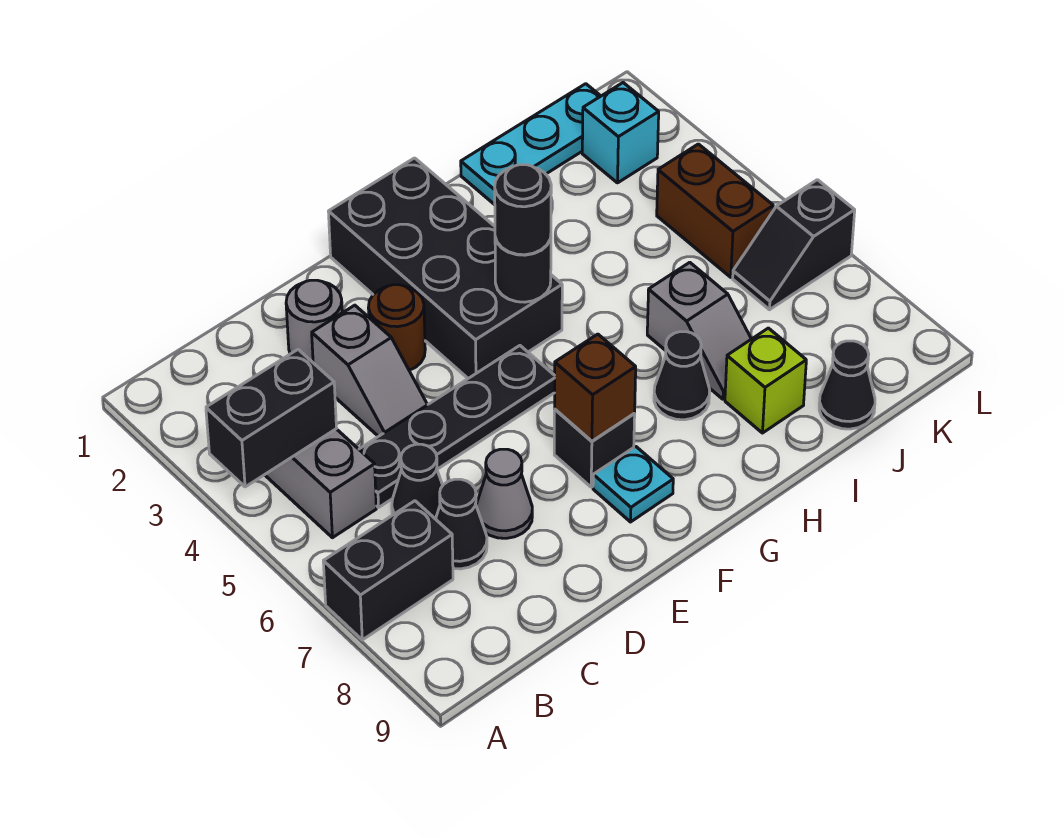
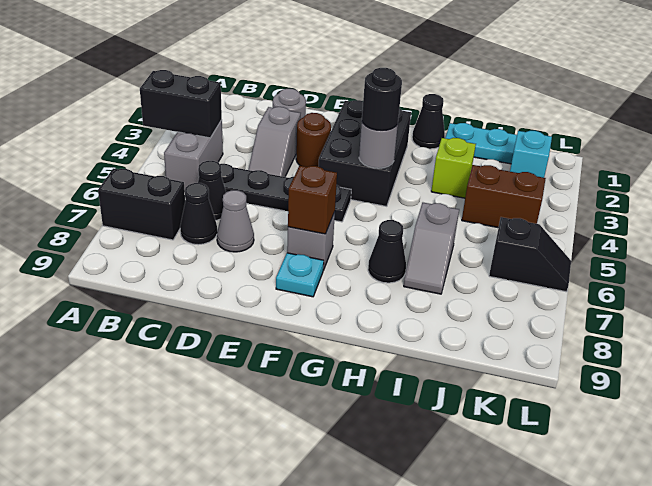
black 2x4 brick [328,158,562,378] -> black 2x3 brick [319,100,411,206]
black 1x1 brick [554,410,635,487] -> grey 1x1 brick [287,212,335,270]
black 1x1 round brick [495,237,551,302] -> grey 1x1 round brick [359,122,398,168]
lime 1x1 brick [725,328,806,433] -> lime 1x1 brick moved to [431,138,476,198]
black 1x1 cone [819,341,875,429] -> black 1x1 cone moved to [412,94,445,149]
brown 1x2 brick [657,144,773,277] -> brown 1x2 brick turned to [462,165,546,228]
black 1x2 slope [733,180,855,310] -> black 1x2 slope turned to [489,217,571,292]

